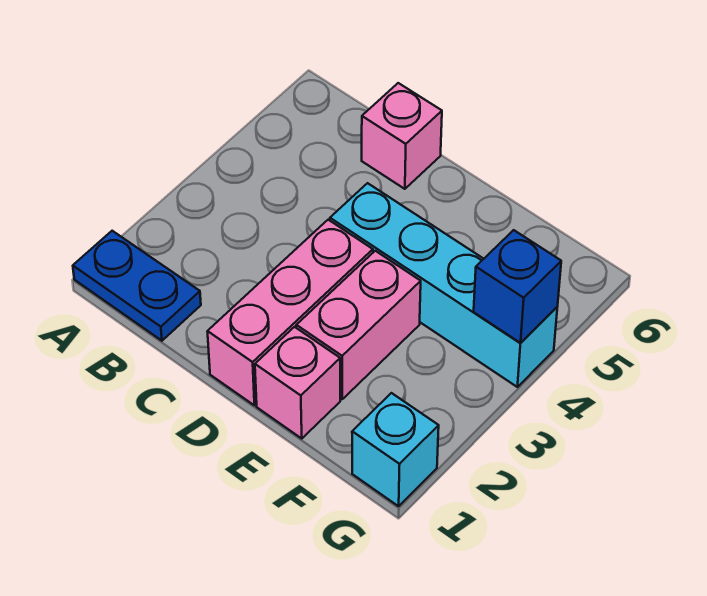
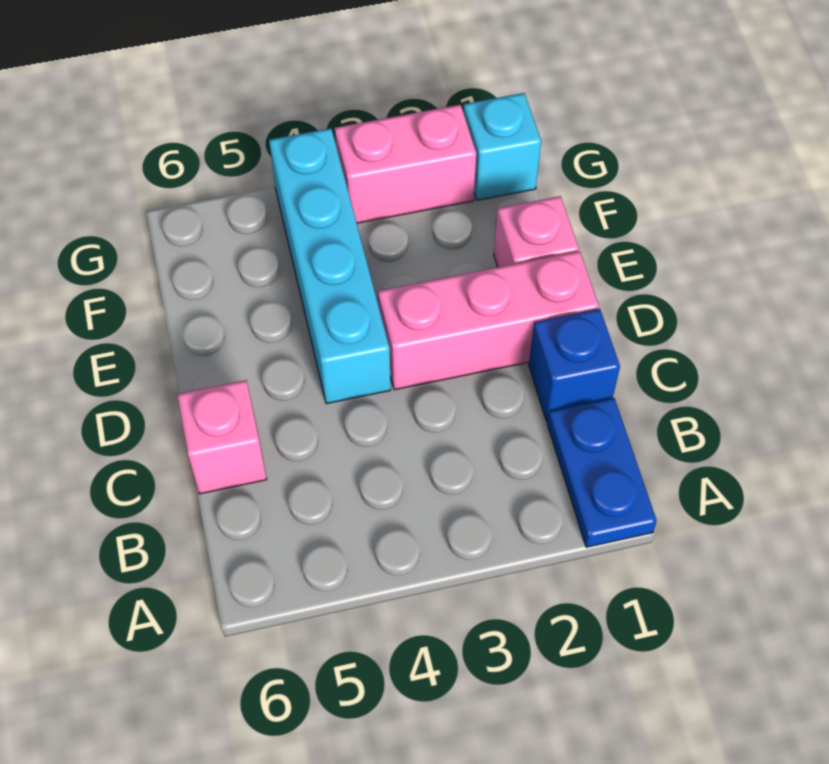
pink 1x2 brick [296,251,421,399] -> pink 1x2 brick moved to [335,105,476,223]
blue 1x1 brick [474,230,561,343] -> blue 1x1 brick moved to [529,309,620,421]

